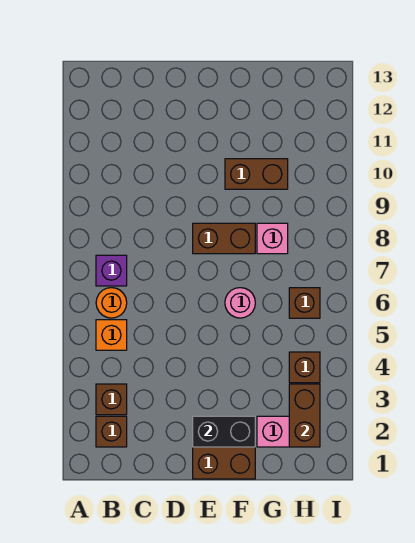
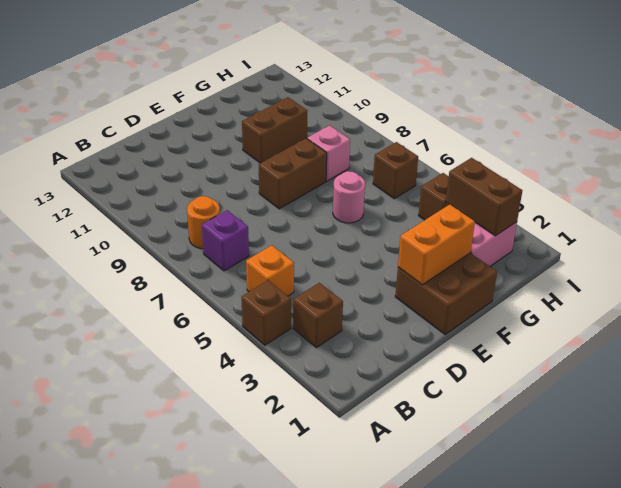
brown 1x1 brick [96,416,127,447] -> brown 1x1 brick moved to [241,280,291,345]
orange 1x1 round brick [96,288,127,318] -> orange 1x1 round brick moved to [187,196,220,249]
black 1x2 brick [193,416,255,447] -> orange 1x2 brick [398,204,475,285]

